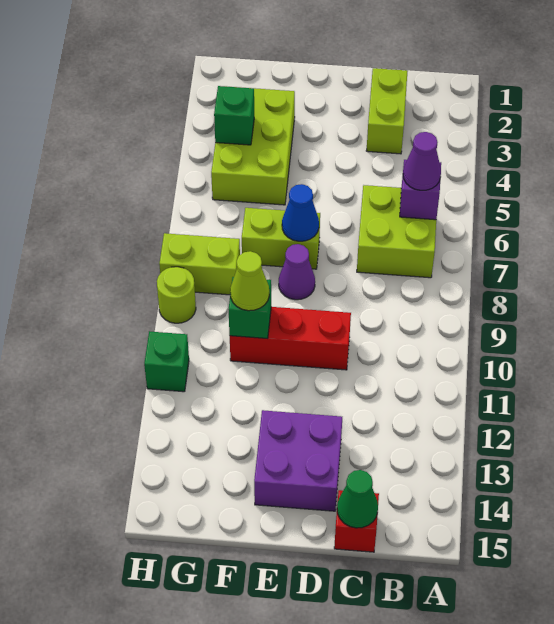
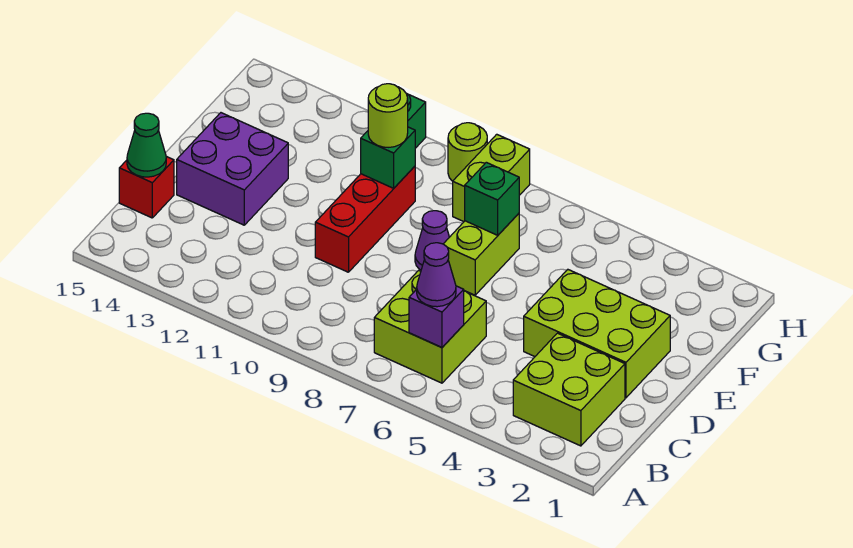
lime 1x2 brick [366,68,408,154] -> lime 2x2 brick [513,333,625,446]
blue 1x1 cone [282,184,319,241] -> none
lime 2x3 brick [211,86,295,205] -> lime 2x3 brick moved to [524,270,670,398]
lime 1x1 cone [230,251,269,311] -> lime 1x1 round brick [368,84,408,147]
green 1x1 brick [214,86,254,145] -> green 1x1 brick moved to [465,162,519,235]

